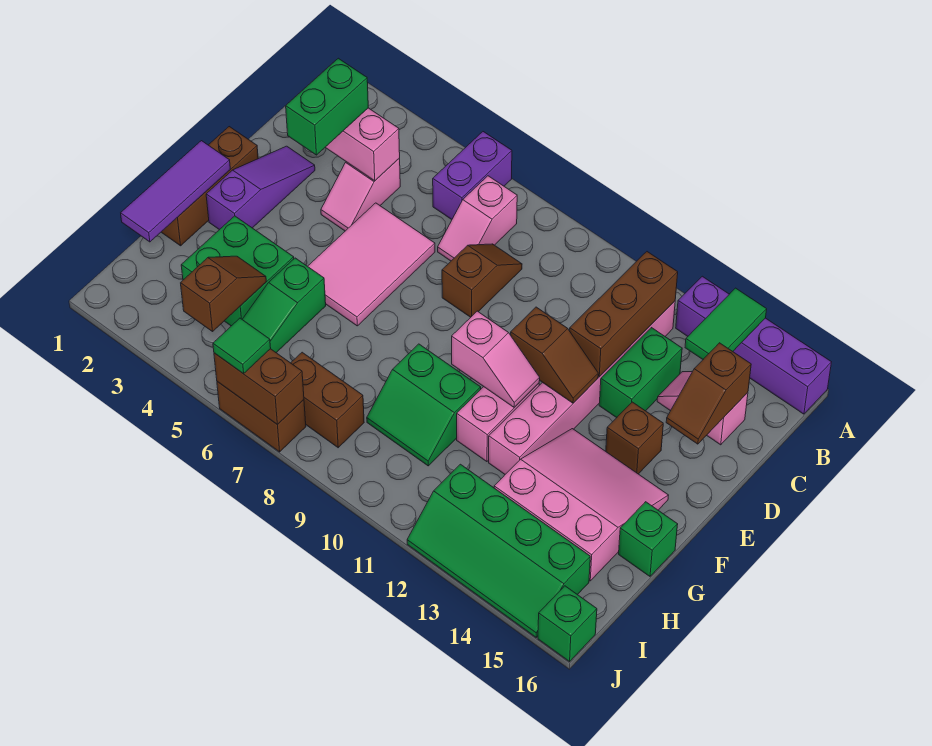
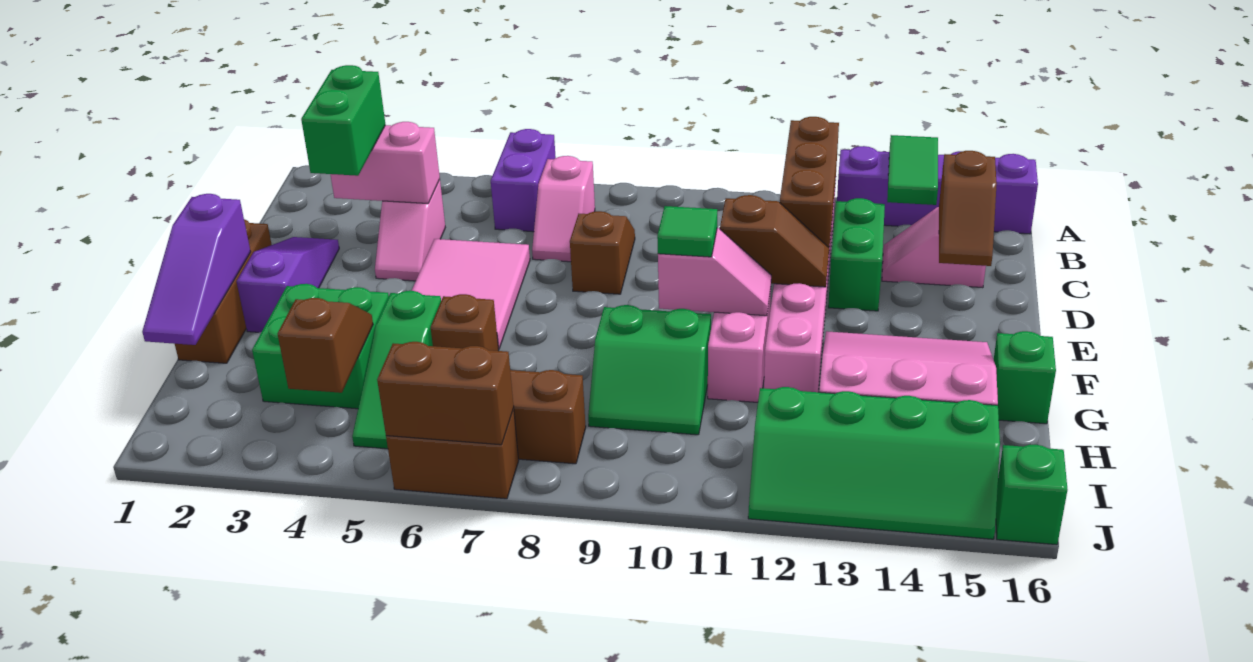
brown 1x1 brick [606,402,663,474] -> brown 1x1 brick moved to [431,294,499,351]
purple 1x3 tile [121,141,230,242] -> purple 1x3 slope [142,194,251,345]
green 1x1 tile [213,318,271,374] -> green 1x1 tile moved to [657,206,717,257]

